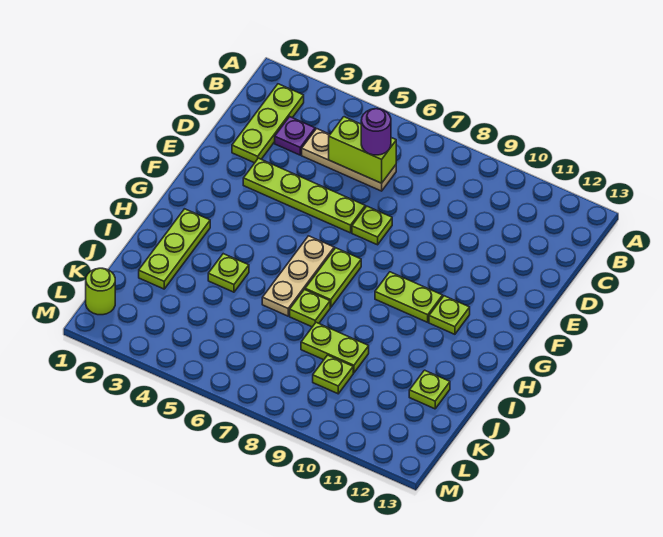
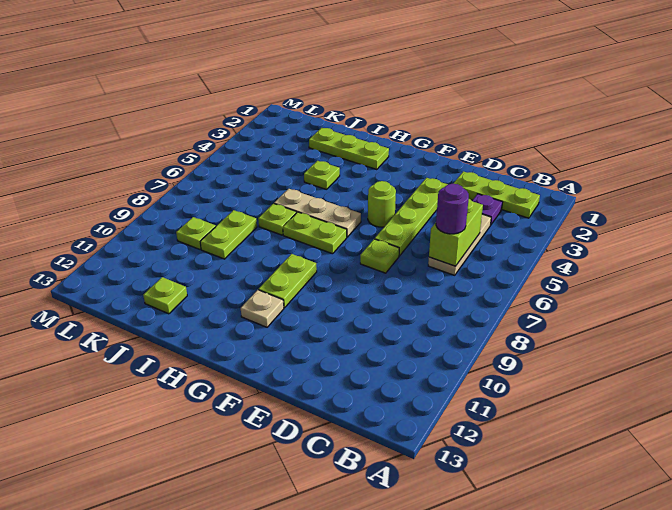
lime 1x1 plate [429,296,470,334] -> tan 1x1 plate [241,290,284,327]
lime 1x1 round brick [86,268,115,315] -> lime 1x1 round brick moved to [368,181,396,227]

